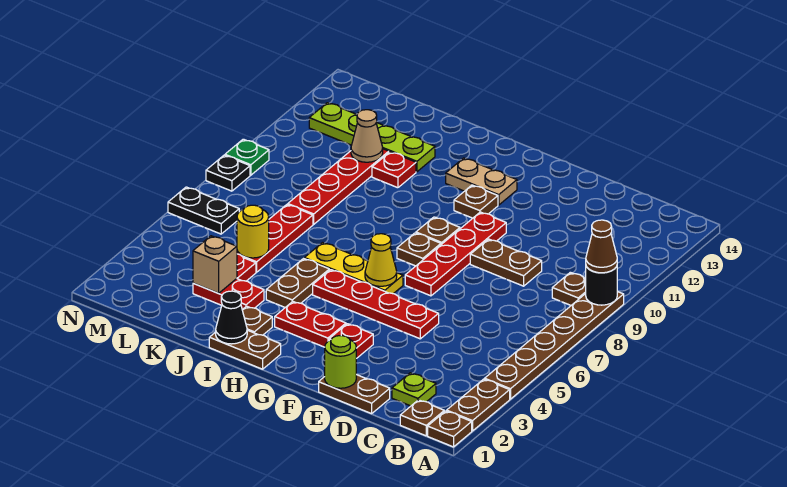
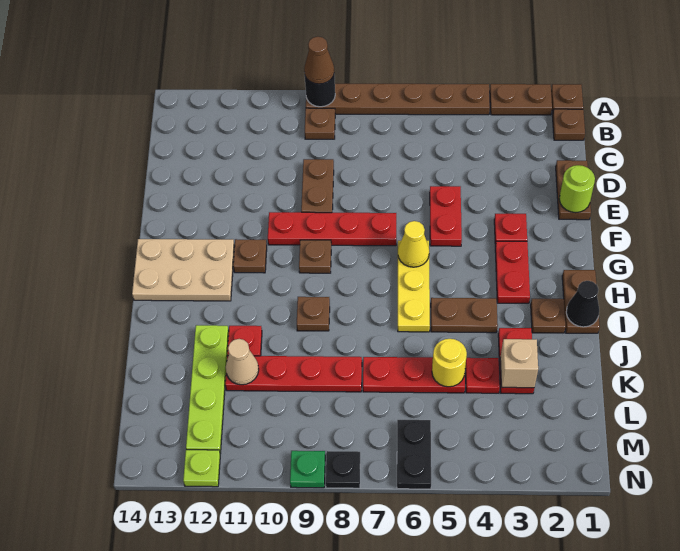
lime 1x1 plate [392,373,436,406] -> lime 1x1 plate moved to [183,450,220,487]
red 1x4 plate [313,270,439,339] -> red 1x2 plate [430,186,462,246]
brown 1x1 plate [397,233,441,266] -> brown 1x1 plate moved to [297,297,330,331]
tan 1x2 plate [446,158,517,205] -> tan 2x3 plate [132,239,235,301]

